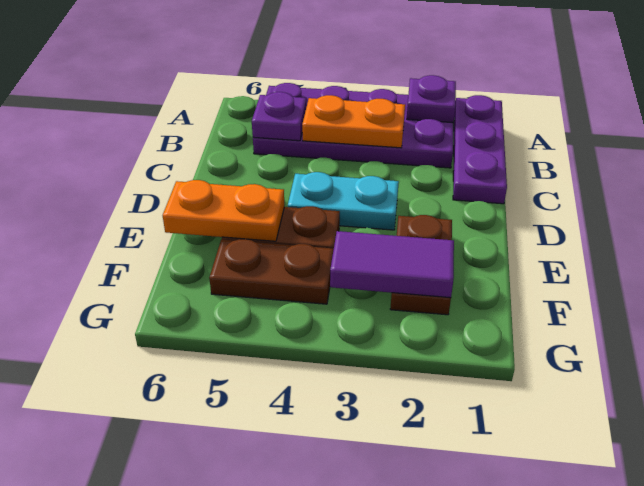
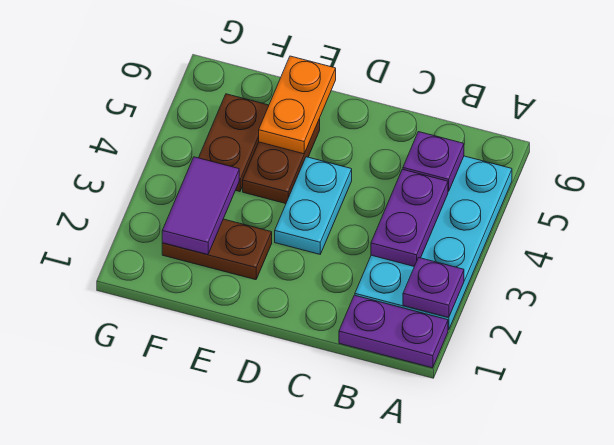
purple 1x3 plate [453,95,507,204] -> purple 1x2 plate [339,295,448,368]
purple 2x4 plate [253,83,453,168] -> cyan 2x4 plate [355,156,512,330]
orange 1x2 plate [302,95,405,148] -> purple 1x2 plate [371,169,448,266]

